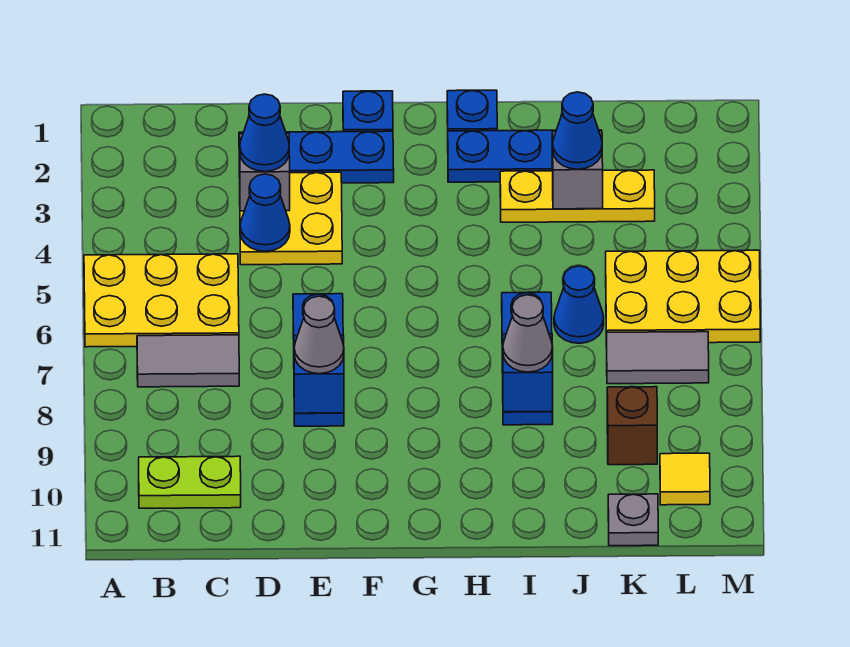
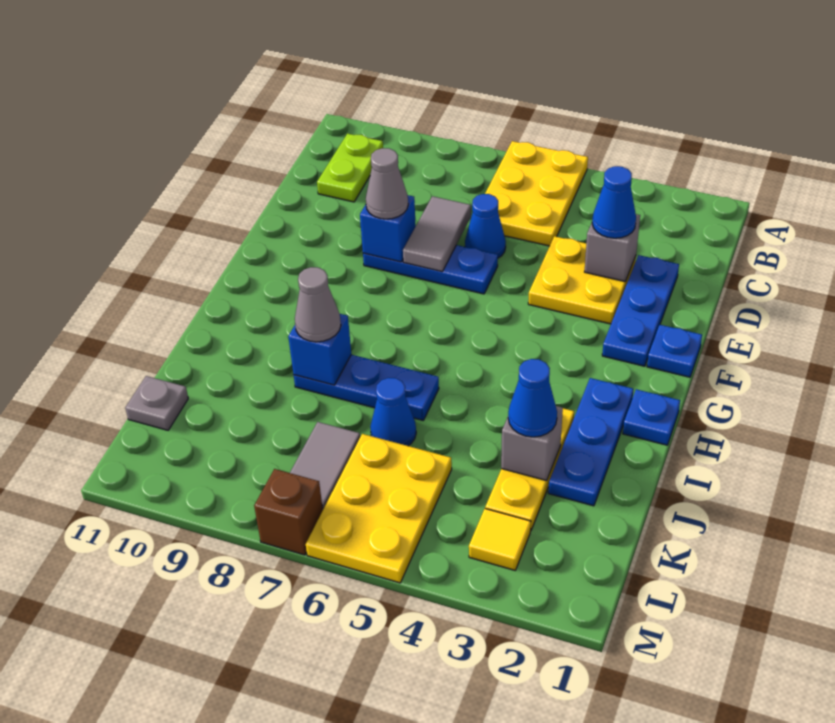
grey 1x2 tile [137,335,239,387] -> grey 1x2 tile moved to [403,196,471,272]
blue 1x1 cone [240,174,290,251] -> blue 1x1 cone moved to [465,194,506,258]
brown 1x1 brick [607,387,657,465] -> brown 1x1 brick moved to [254,469,323,555]
yellow 1x1 tile [660,453,710,505] -> yellow 1x1 tile moved to [469,509,531,570]

